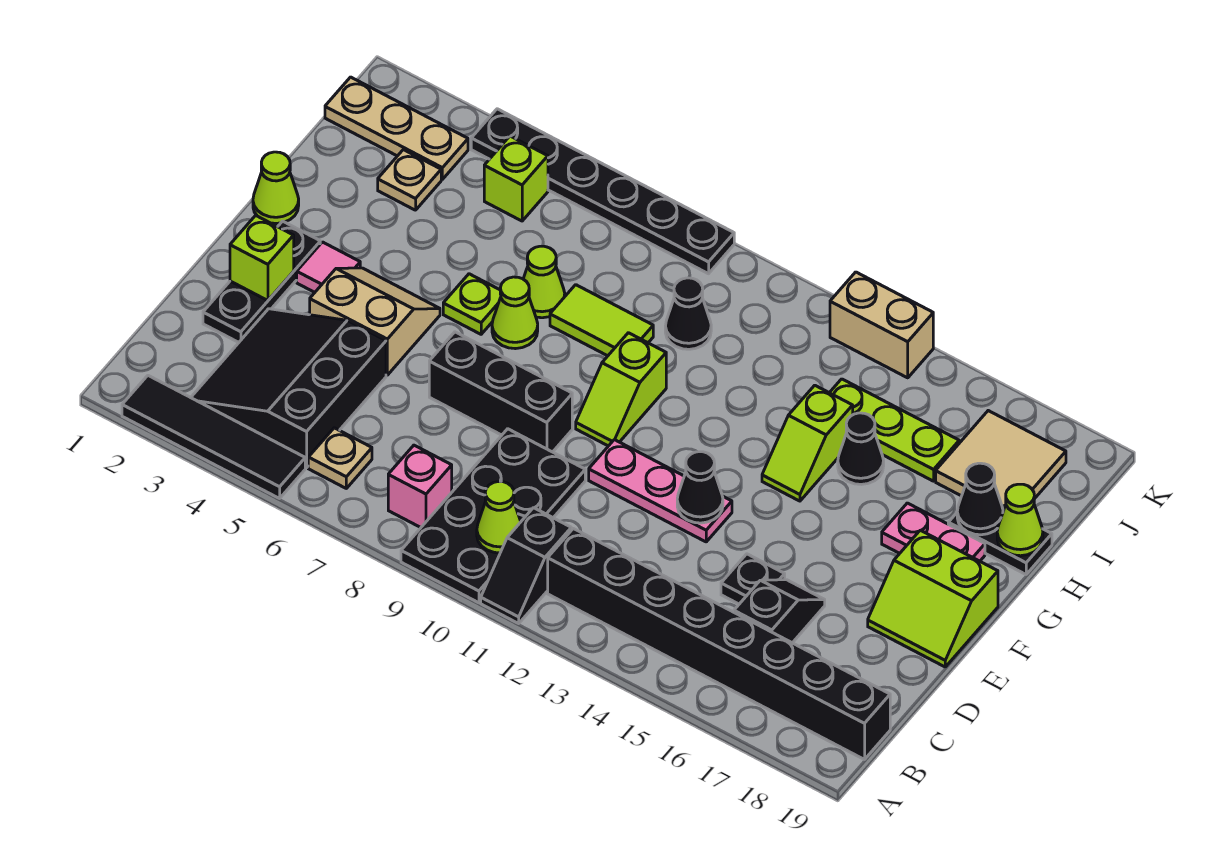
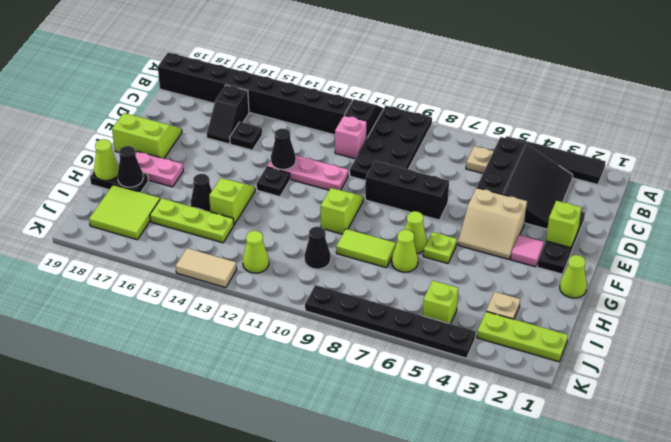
pink 1x1 brick [388,445,452,527] -> pink 1x1 brick moved to [335,115,367,159]
lime 1x1 cone [477,482,521,553] -> lime 1x1 cone moved to [243,231,269,273]
none -> black 1x1 plate [257,167,290,197]
tan 2x2 tile [936,411,1066,508] -> lime 2x2 tile [89,185,160,240]
tan 1x3 plate [325,77,468,179] -> lime 1x3 plate [477,312,568,362]
tan 1x2 brick [830,272,933,378] -> tan 1x2 tile [176,248,237,288]

